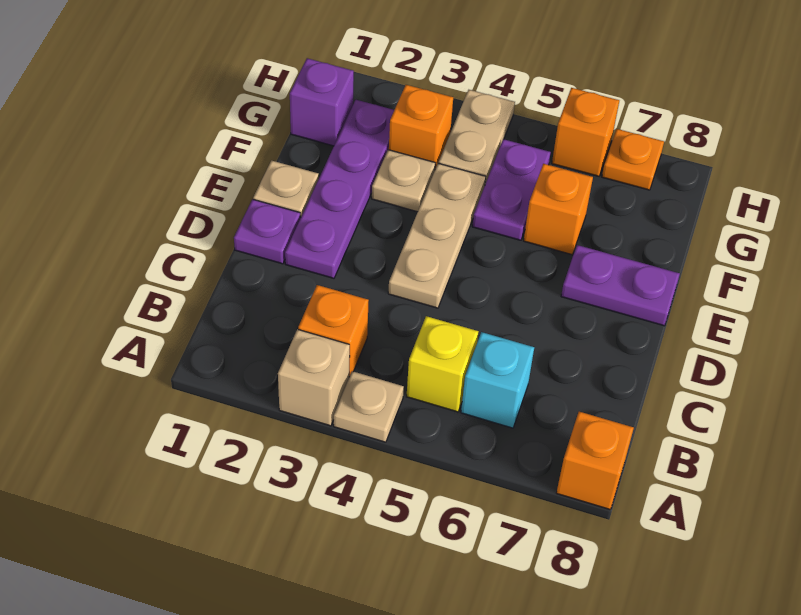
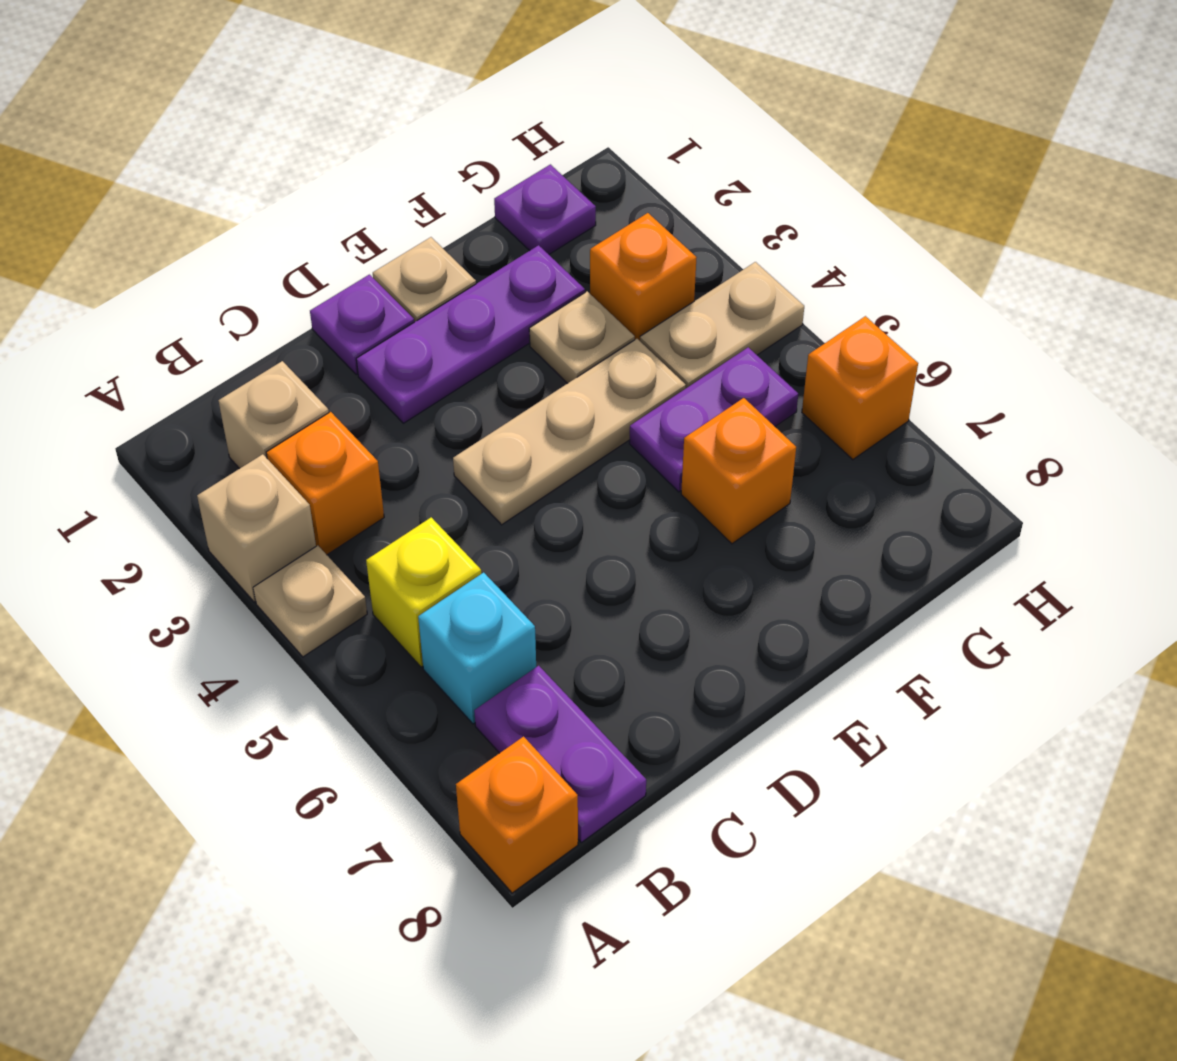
none -> tan 1x1 brick [218,361,329,469]
purple 1x4 plate [285,100,394,278] -> purple 1x3 plate [356,245,585,423]
purple 1x2 plate [561,245,680,326] -> purple 1x2 plate moved to [474,666,646,842]
purple 1x1 brick [290,58,354,146] -> purple 1x1 plate [494,164,596,254]
orange 1x1 plate [602,129,664,190] -> none

